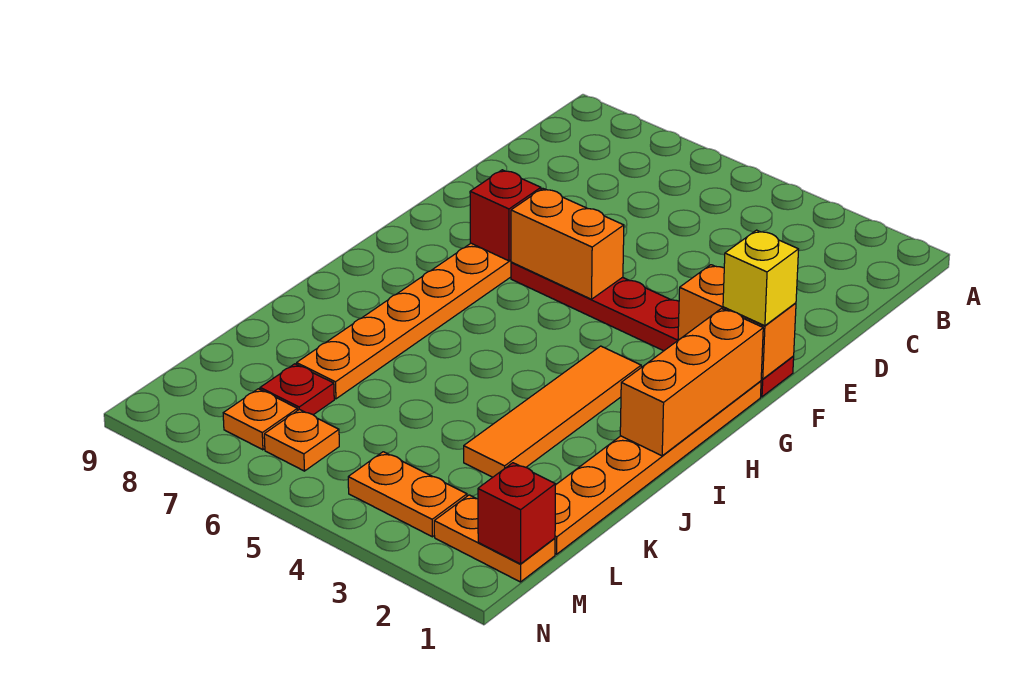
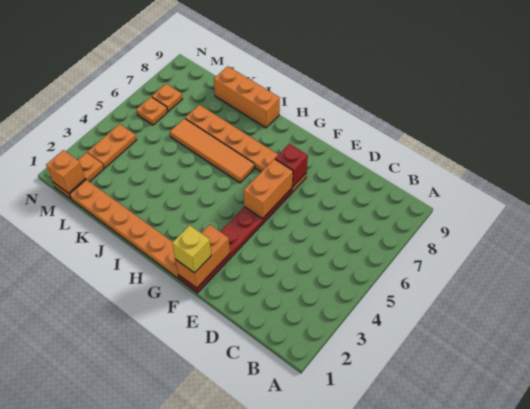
orange 1x3 brick [620,309,763,456] -> orange 1x3 brick moved to [214,66,280,128]
orange 1x4 tile [464,346,641,477] -> orange 1x4 tile moved to [170,118,255,183]
red 1x1 plate [260,364,334,415] -> none
red 1x1 brick [478,463,556,564] -> orange 1x1 brick [46,150,85,193]

